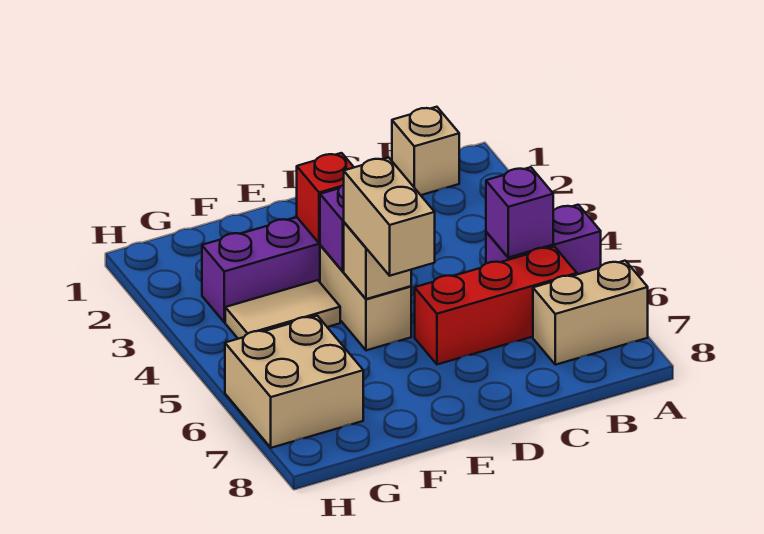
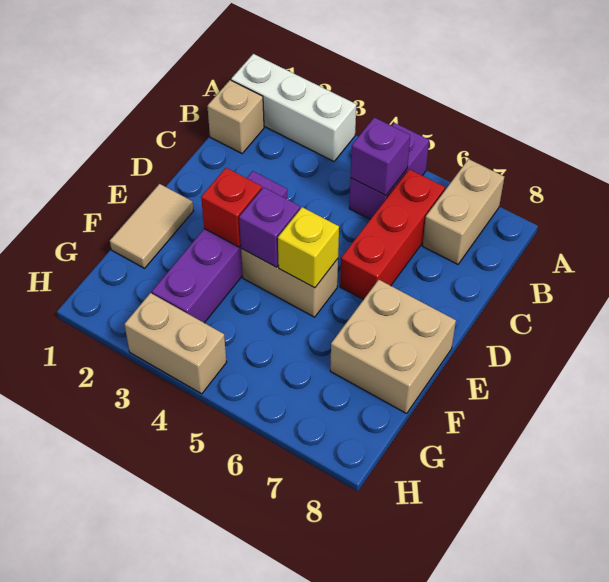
none -> white 1x3 brick [231,54,356,161]
tan 1x1 brick [344,222,411,299] -> yellow 1x1 brick [278,207,339,288]
tan 1x2 brick [344,157,435,276] -> tan 1x2 brick moved to [124,293,227,394]
tan 1x2 tile [225,280,340,339] -> tan 1x2 tile moved to [110,184,193,268]
tan 2x2 brick [225,316,363,448] -> tan 2x2 brick moved to [330,280,456,413]

